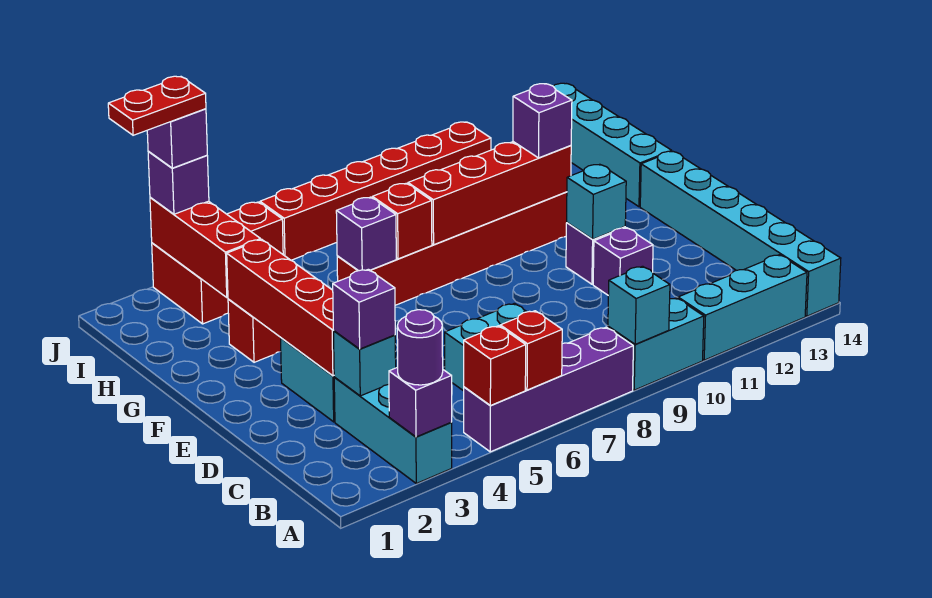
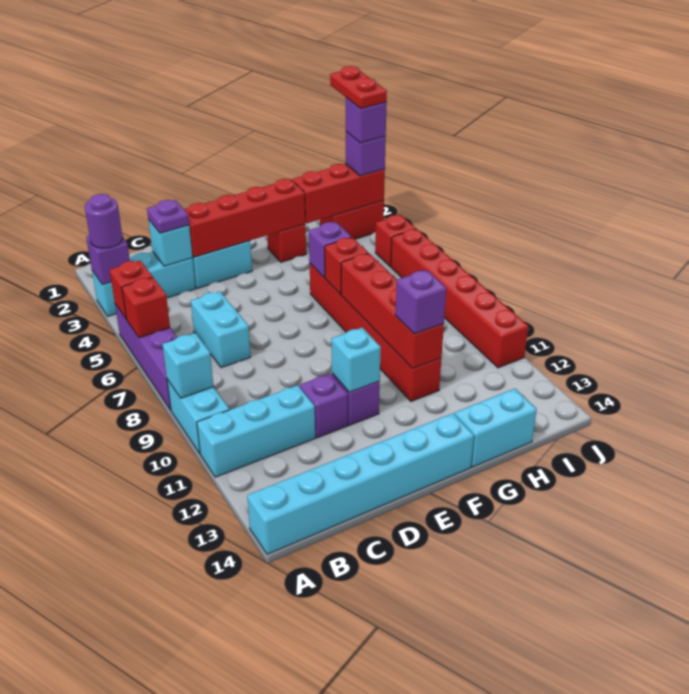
cyan 1x3 brick [678,255,807,360] -> cyan 1x3 brick turned to [197,385,315,477]
purple 1x1 brick [333,269,395,349] -> purple 1x1 plate [147,200,189,233]
cyan 1x4 brick [553,83,672,207] -> cyan 1x2 brick [454,389,537,467]

